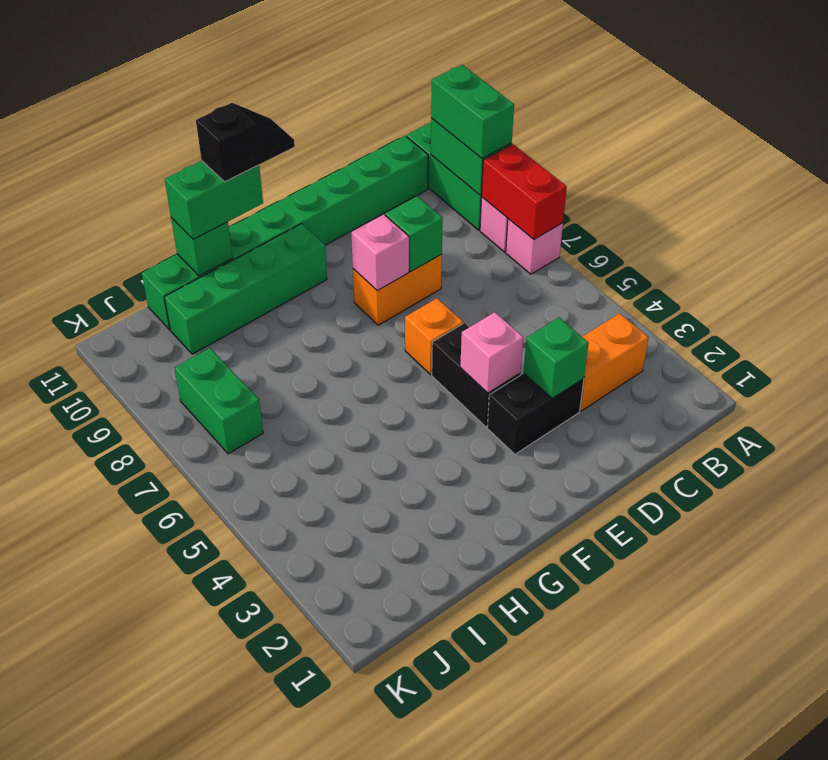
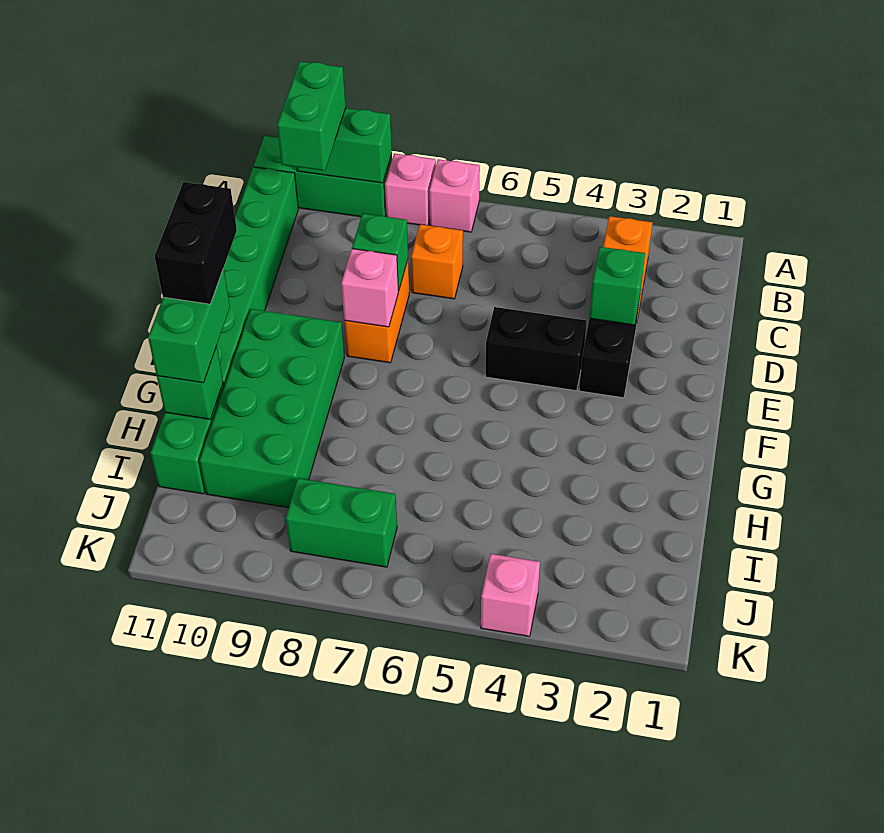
red 1x2 brick [482,144,567,239] -> none
green 1x2 brick [431,65,514,159] -> green 1x2 brick turned to [277,61,346,171]
pink 1x1 brick [460,312,523,393] -> pink 1x1 brick moved to [481,554,540,636]
orange 1x1 brick [405,298,463,375] -> orange 1x1 brick moved to [411,224,463,299]
green 1x4 brick [164,224,327,354] -> green 2x4 brick [199,309,344,508]
black 1x2 slope [196,103,295,182] -> black 1x2 brick [155,182,237,304]

